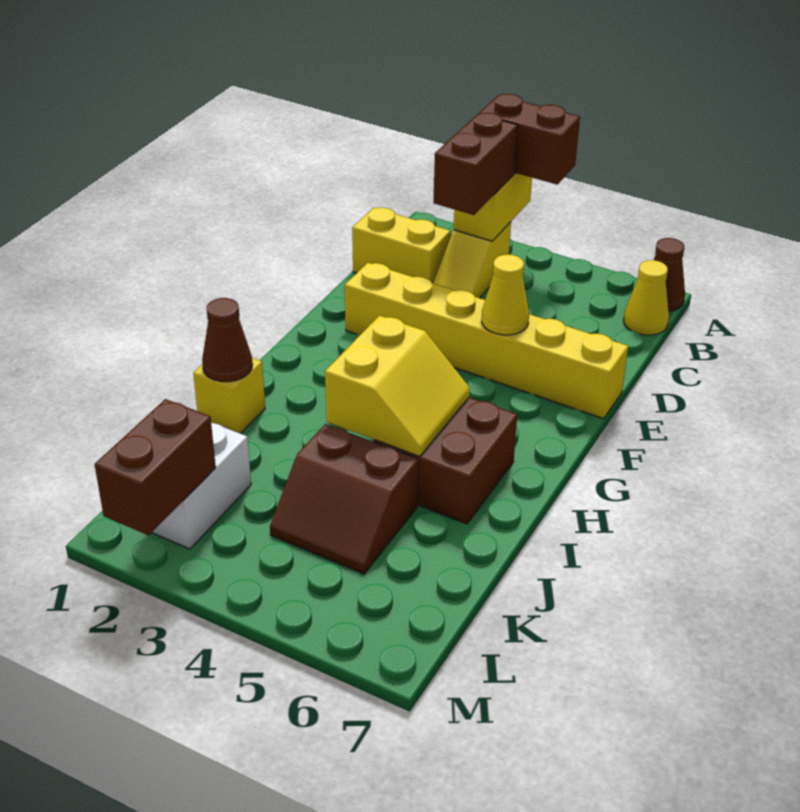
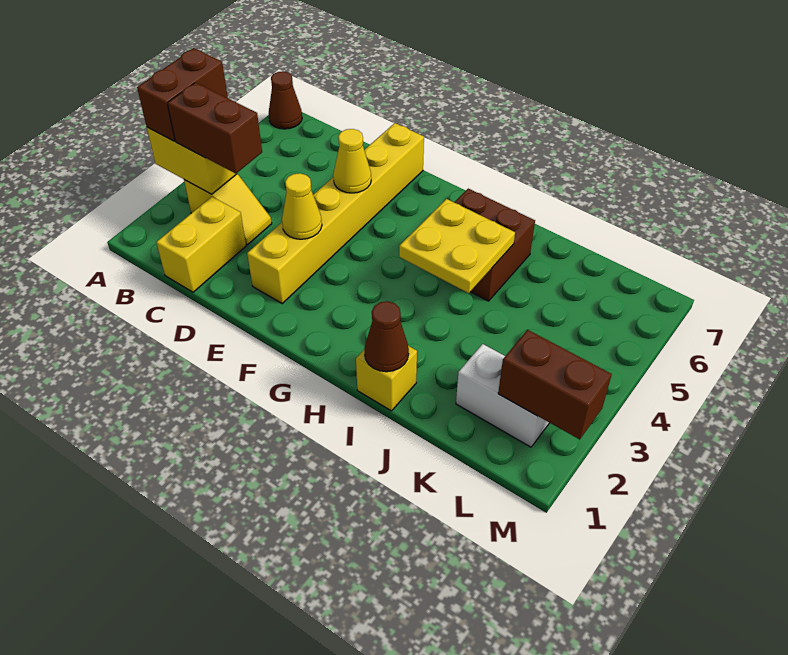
yellow 1x1 cone [624,260,669,335] -> yellow 1x1 cone moved to [282,173,322,239]
yellow 2x2 slope [325,316,470,456] -> yellow 2x2 plate [399,199,515,293]
brown 2x2 slope [270,424,419,574] -> none

